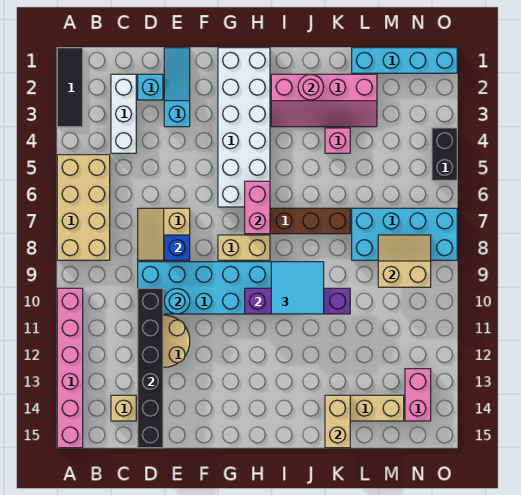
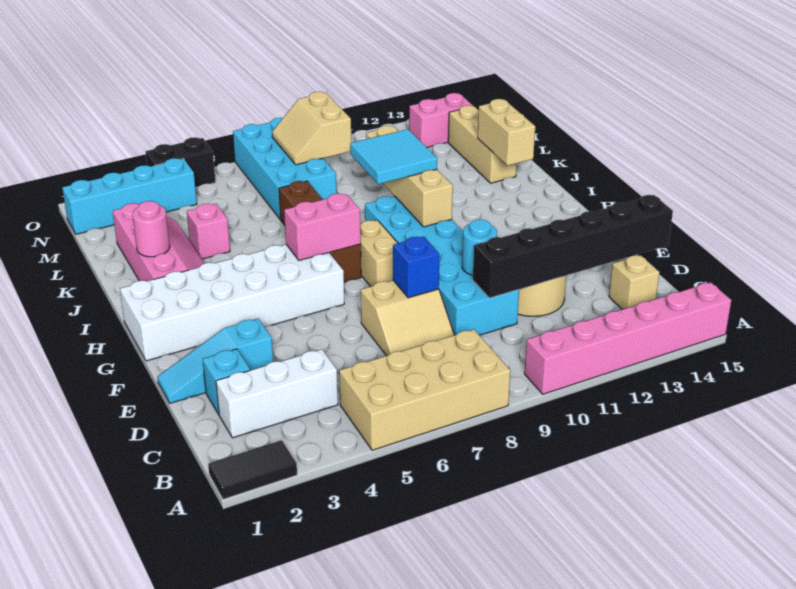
black 1x3 tile [57,48,83,127] -> black 1x2 tile [208,440,297,499]
purple 1x4 brick [245,288,350,314] -> tan 1x4 brick [366,126,453,227]
tan 1x2 brick [325,395,350,448] -> tan 1x2 brick turned to [478,99,535,166]
cyan 1x4 brick [352,48,457,73] -> cyan 1x4 brick turned to [62,158,197,234]

